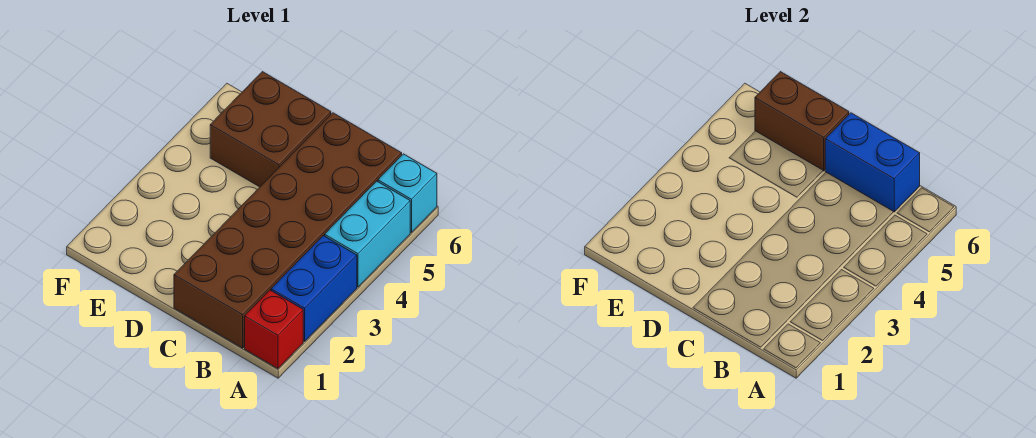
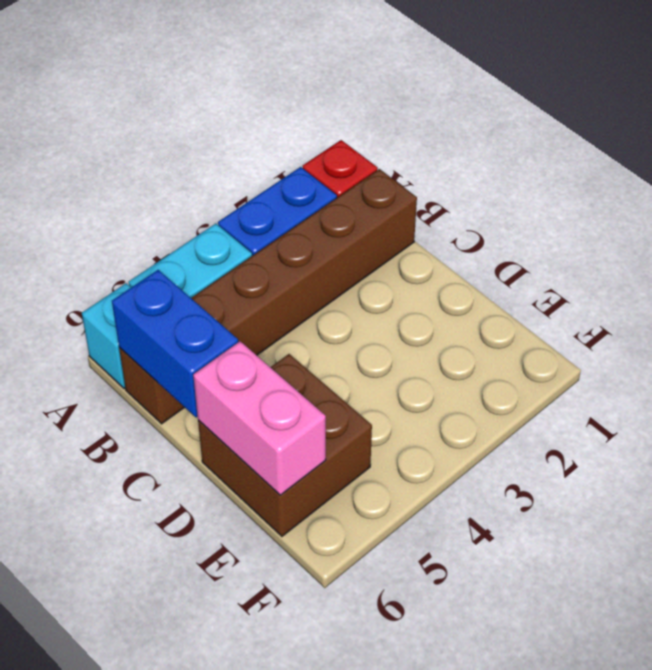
brown 2x6 brick [174,113,402,348] -> brown 1x6 brick [119,169,417,424]
brown 1x2 brick [755,72,849,171] -> pink 1x2 brick [193,341,326,495]

